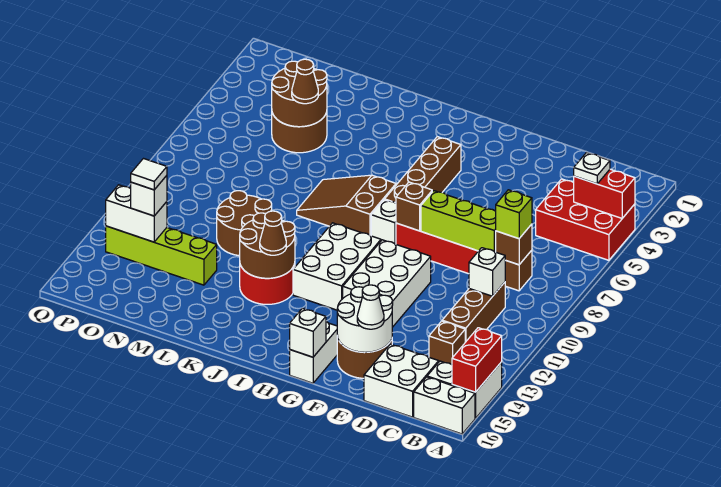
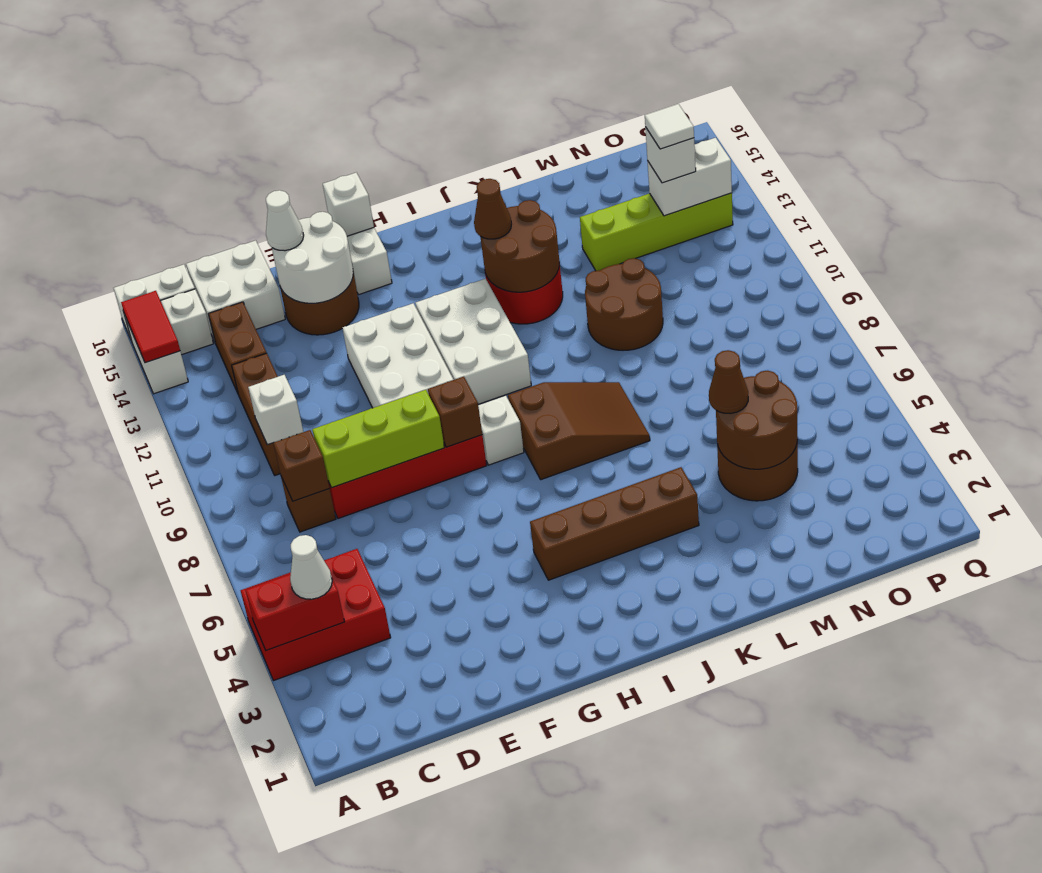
red 1x2 brick [452,328,502,392] -> red 1x2 tile [121,291,180,363]
white 1x1 plate [574,153,610,184] -> white 1x1 cone [290,535,332,599]
lime 1x1 brick [496,190,532,239] -> none
brown 1x1 brick [429,321,465,365] -> brown 1x2 brick [209,302,266,393]
brown 1x4 brick [385,137,461,203] -> brown 1x4 brick turned to [530,467,699,580]

